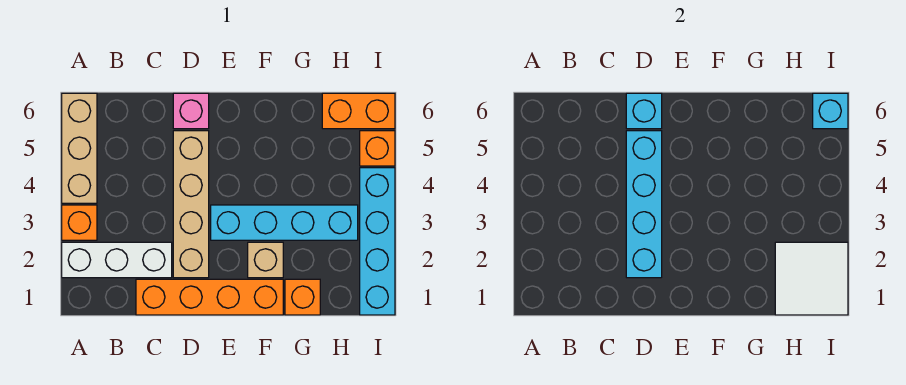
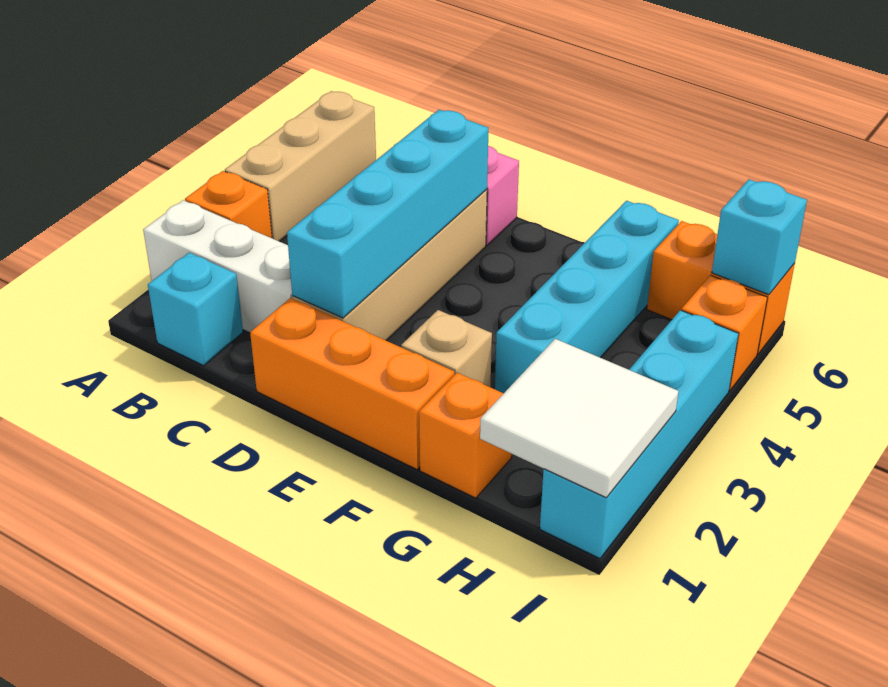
orange 1x4 brick [136,279,283,315] -> orange 1x3 brick [250,298,454,469]
cyan 1x1 brick [626,93,662,129] -> cyan 1x1 brick moved to [148,253,243,366]
cyan 1x4 brick [211,205,358,240] -> cyan 1x4 brick turned to [495,201,679,393]

